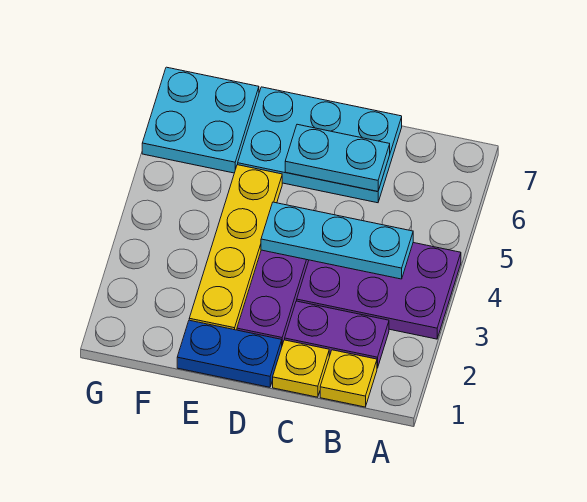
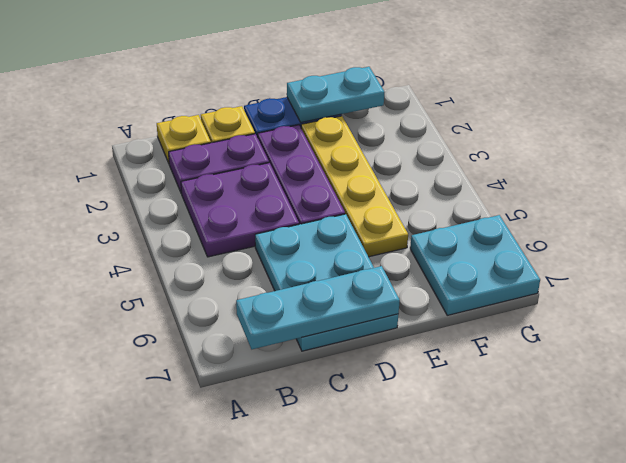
purple 2x3 plate [297,243,461,339] -> purple 2x2 plate [181,163,299,257]
cyan 1x3 plate [261,202,413,279] -> cyan 1x3 plate moved to [236,266,400,349]
cyan 2x3 plate [238,87,402,203] -> cyan 2x3 plate turned to [255,214,398,351]
cyan 1x2 plate [285,124,390,191] -> cyan 1x2 plate moved to [287,67,385,122]

